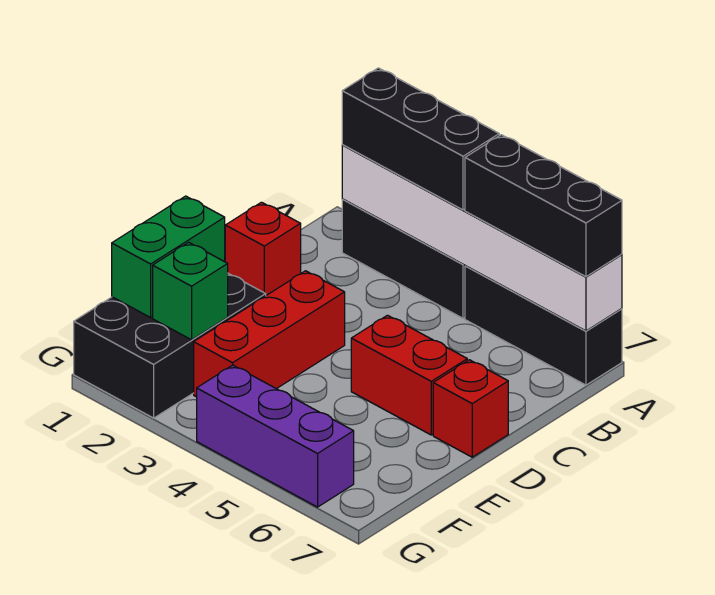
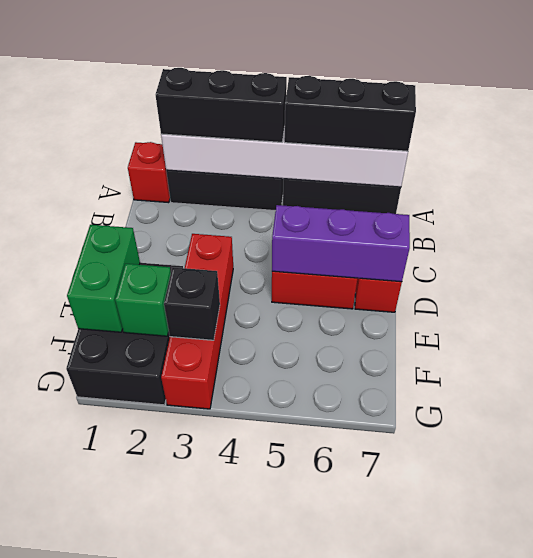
red 1x1 brick [225,202,301,295] -> red 1x1 brick moved to [128,142,170,203]
red 1x3 brick [194,271,345,397] -> red 1x4 brick [161,234,233,409]
none -> black 1x1 brick [164,267,220,340]
purple 1x3 brick [197,365,354,507] -> purple 1x3 brick moved to [272,205,410,282]

